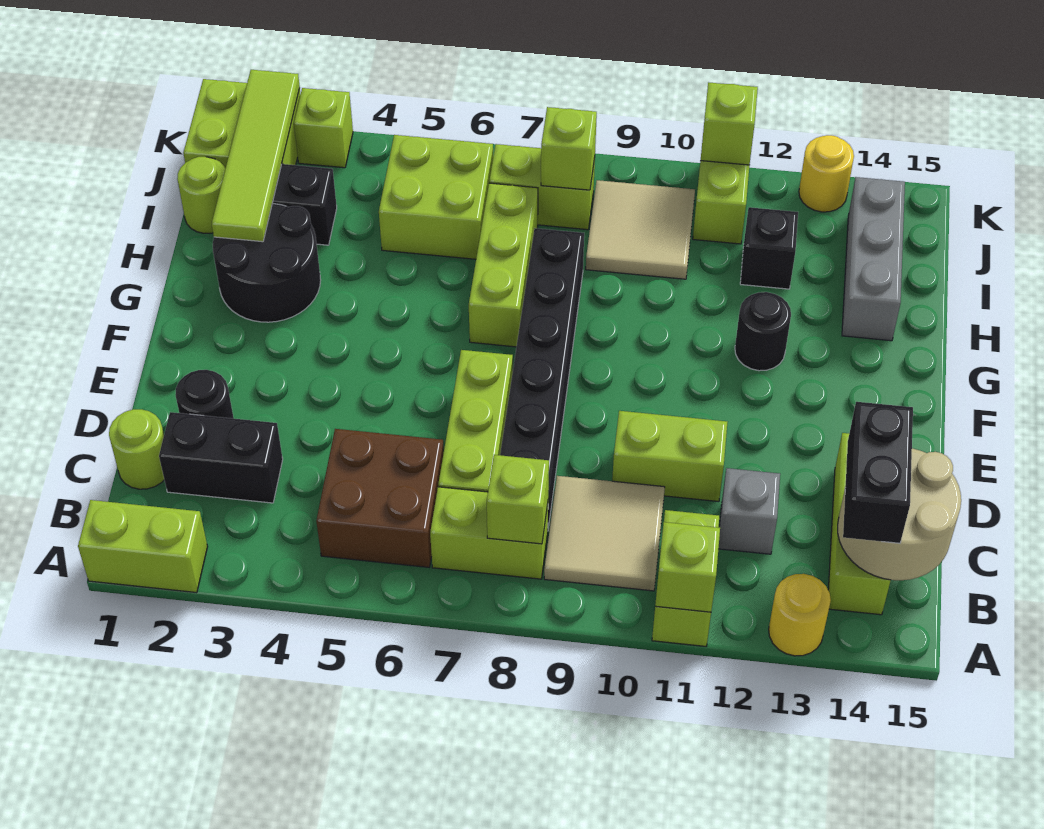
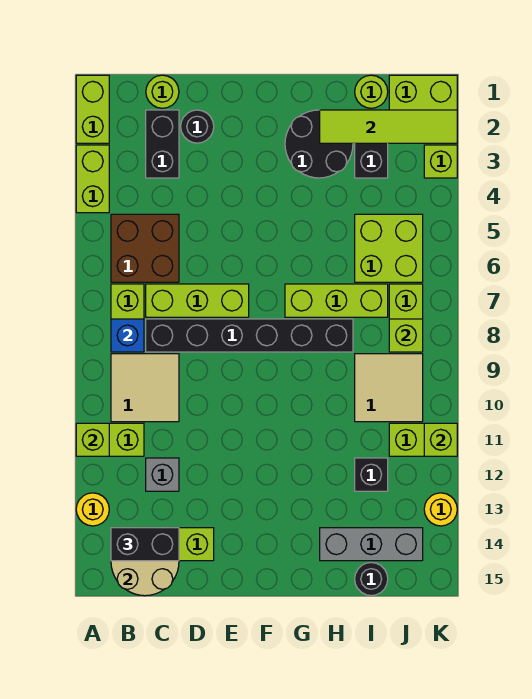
lime 1x1 brick [487,455,549,544] -> blue 1x1 brick [111,319,144,352]
lime 1x2 brick [612,411,727,502] -> lime 1x2 brick moved to [76,145,109,213]
black 1x1 round brick [735,292,791,371] -> black 1x1 round brick moved to [355,563,388,596]

